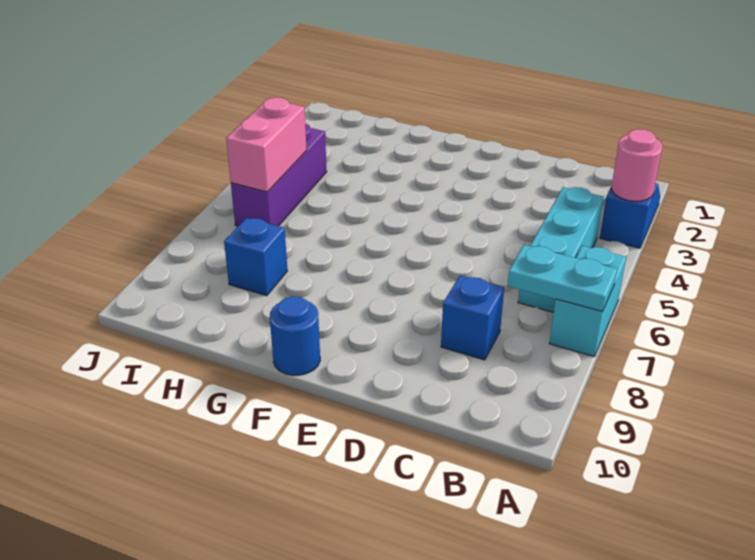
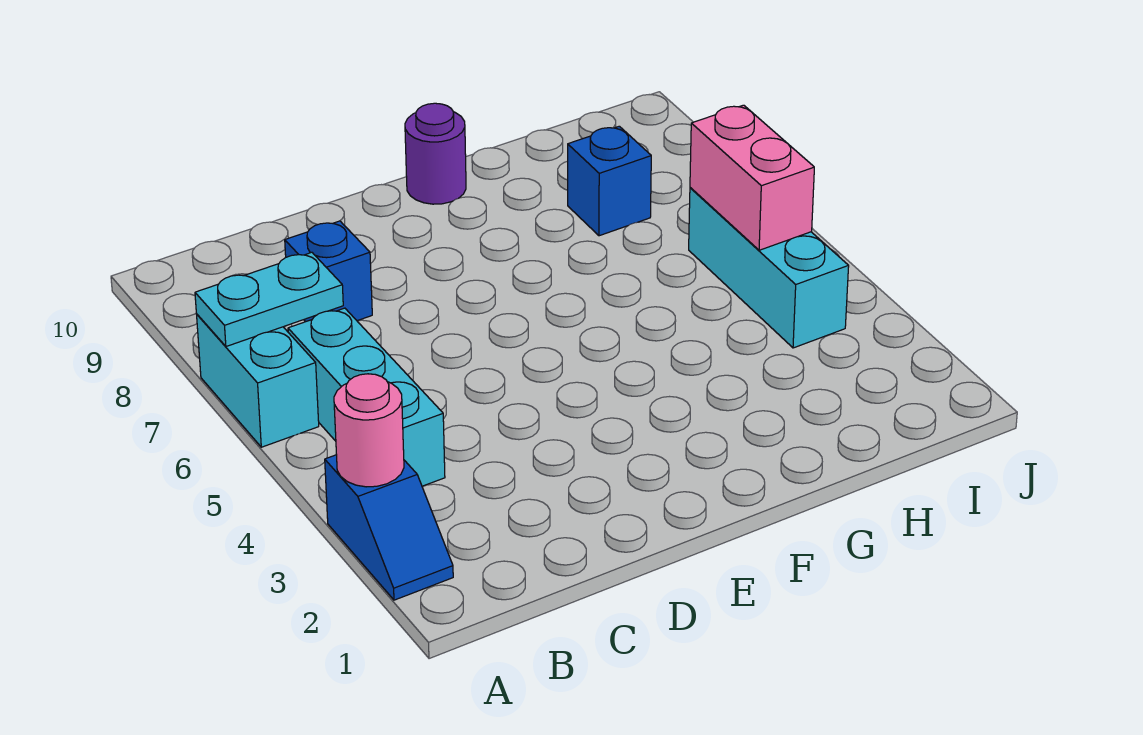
blue 1x1 round brick [270,296,320,375] -> purple 1x1 round brick [405,103,466,204]
purple 1x3 brick [231,124,327,226] -> cyan 1x3 brick [689,188,849,348]

